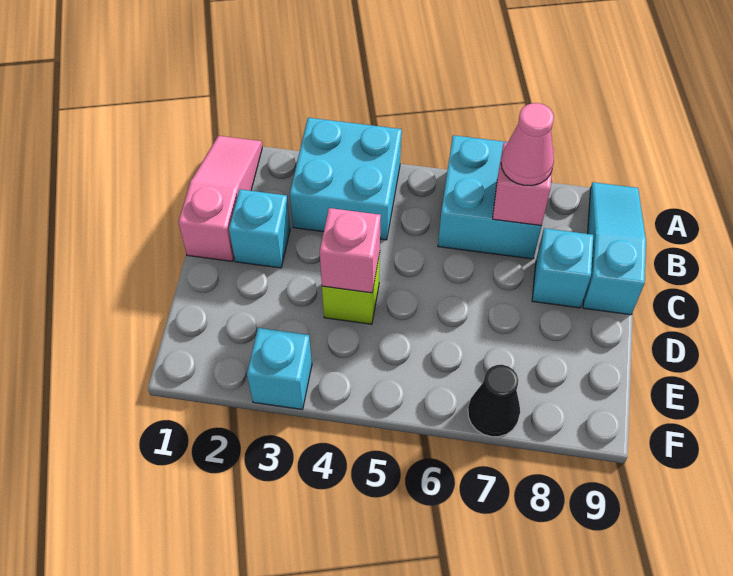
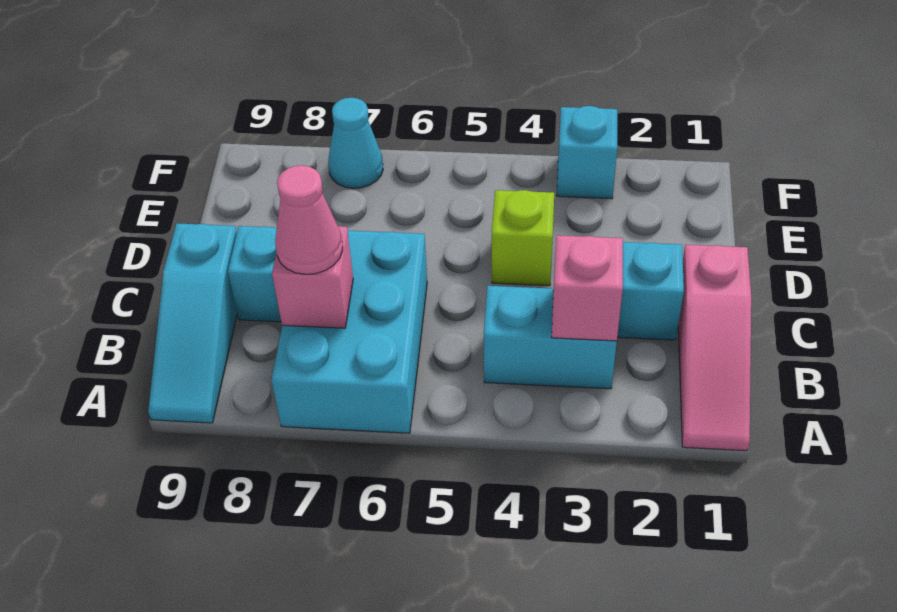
cyan 2x2 brick [290,118,402,240] -> cyan 1x2 brick [484,286,617,389]
cyan 2x2 brick [438,135,541,259] -> cyan 2x3 brick [271,231,427,433]
pink 1x1 brick [320,208,381,293] -> pink 1x1 brick moved to [552,235,623,341]
black 1x1 cone [468,365,520,437] -> cyan 1x1 cone [328,98,383,188]

